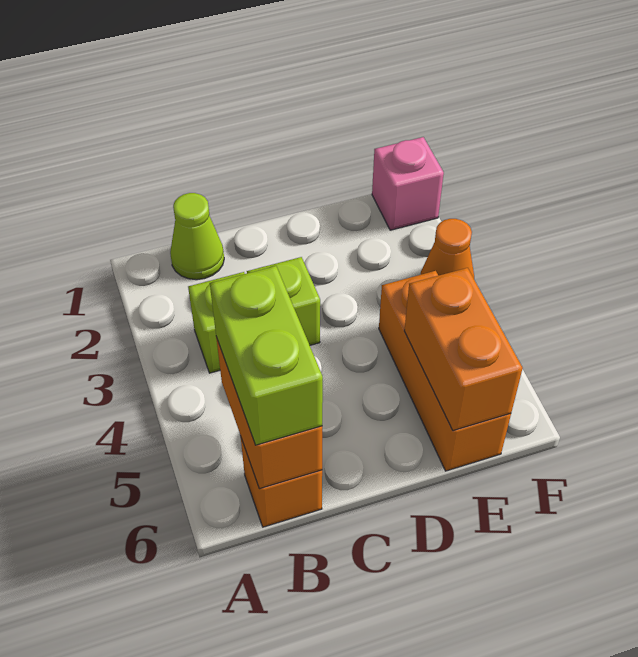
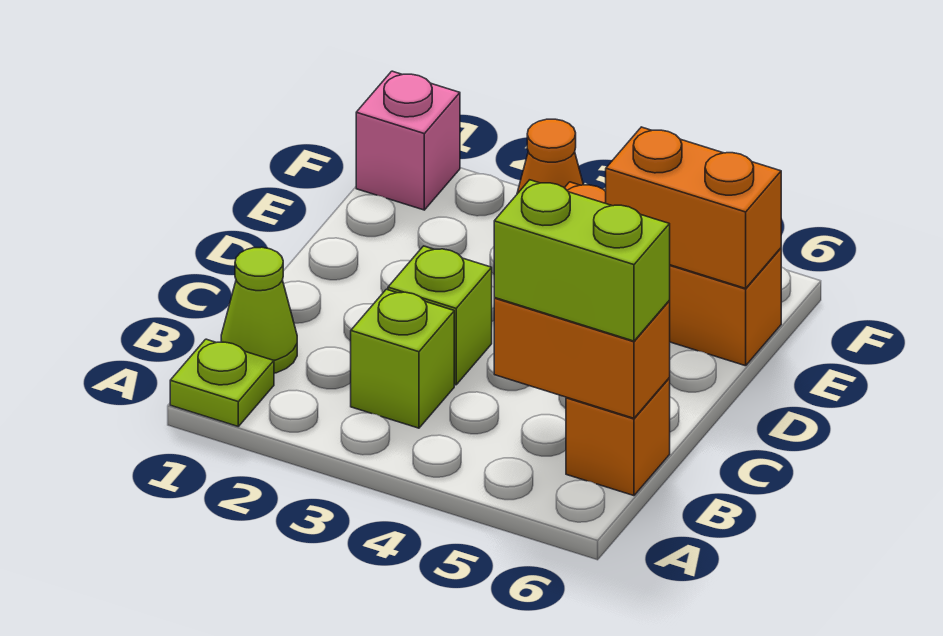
none -> lime 1x1 plate [170,339,274,426]

